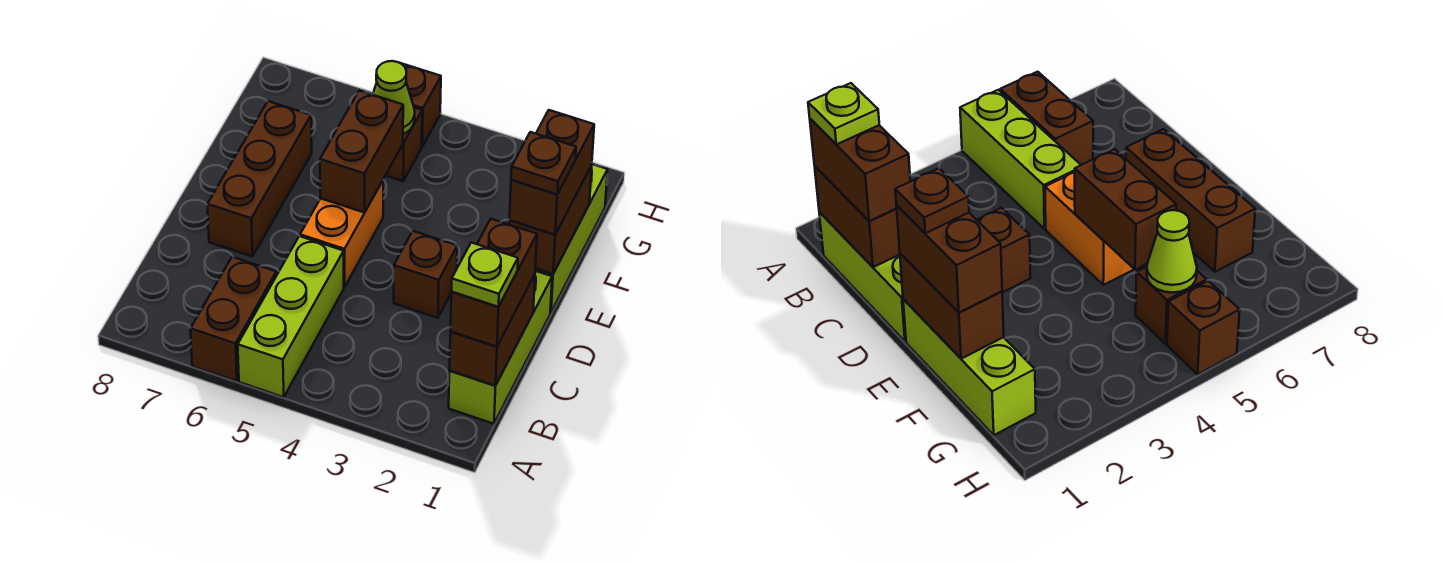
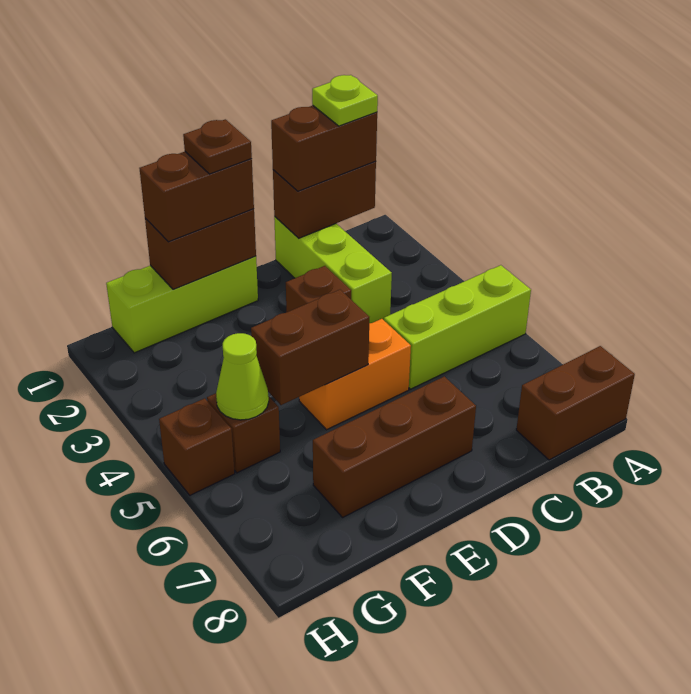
brown 1x2 brick [191,257,276,381] -> brown 1x2 brick moved to [516,346,635,460]
lime 1x3 brick [449,271,552,424] -> lime 1x3 brick turned to [274,217,392,323]

